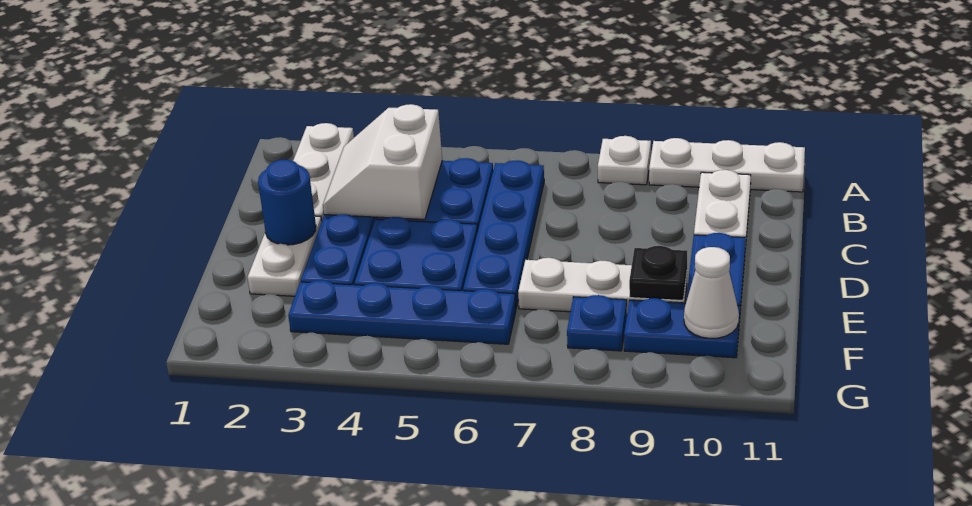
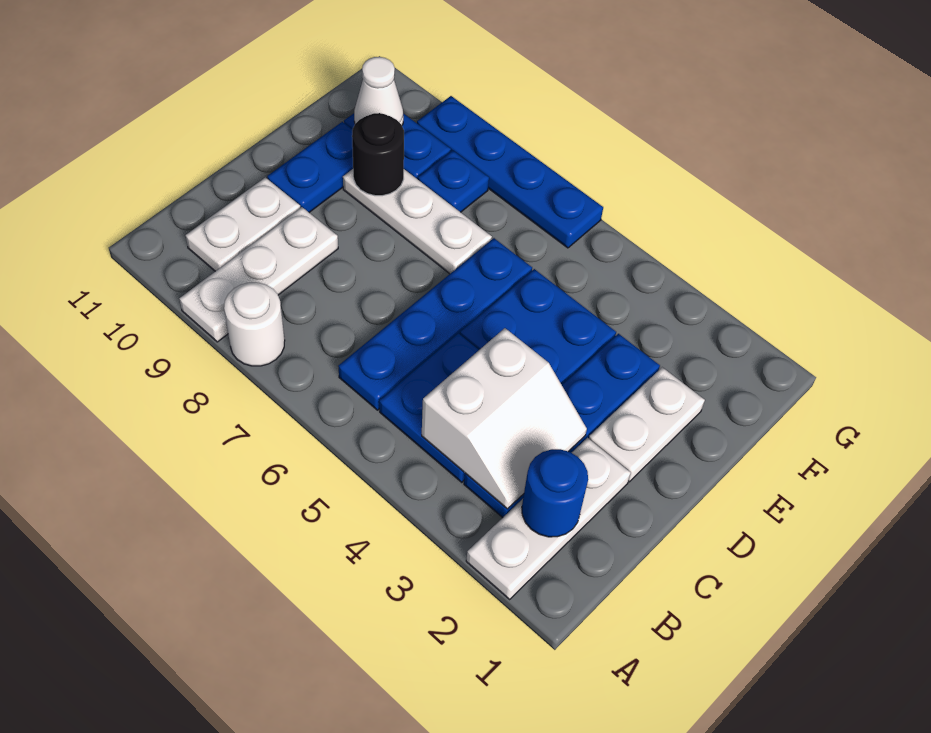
white 1x1 plate [598,136,651,185] -> white 1x1 round brick [224,282,285,366]
white 1x3 plate [649,138,805,192] -> white 1x3 plate turned to [179,207,338,342]
blue 1x1 round brick [258,160,316,245] -> blue 1x1 round brick moved to [522,449,588,537]
black 1x1 plate [629,246,687,301] -> black 1x1 round brick [352,113,404,196]
blue 1x4 plate [288,280,516,344] -> blue 1x4 plate moved to [417,96,603,248]

